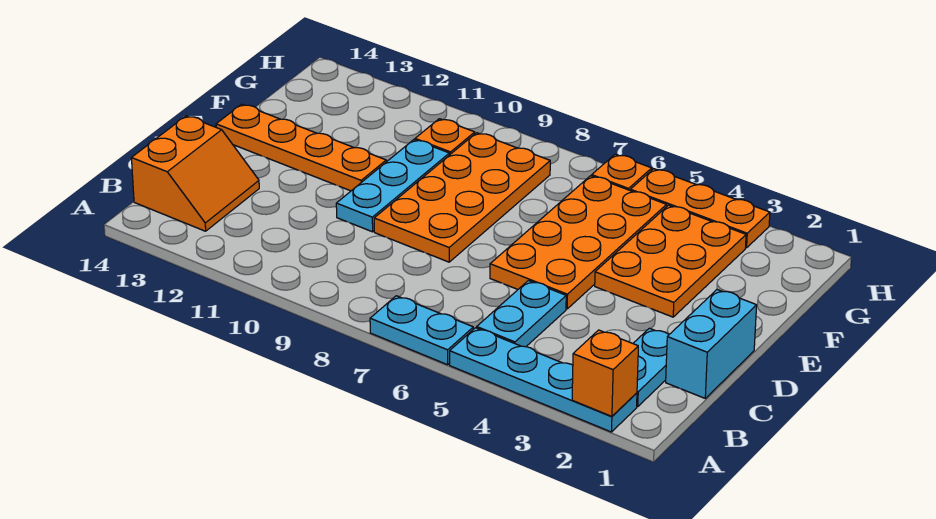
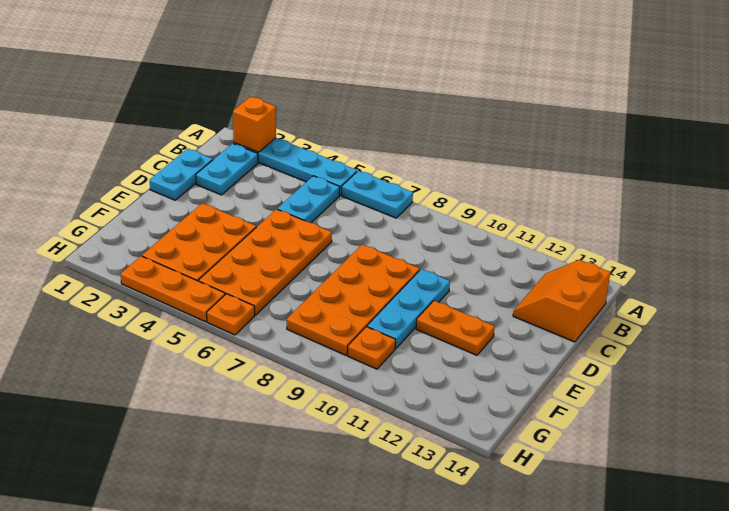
cyan 1x2 brick [666,290,757,398] -> cyan 1x2 plate [150,149,213,200]
orange 1x4 plate [216,104,386,191] -> orange 1x2 plate [416,301,495,355]

